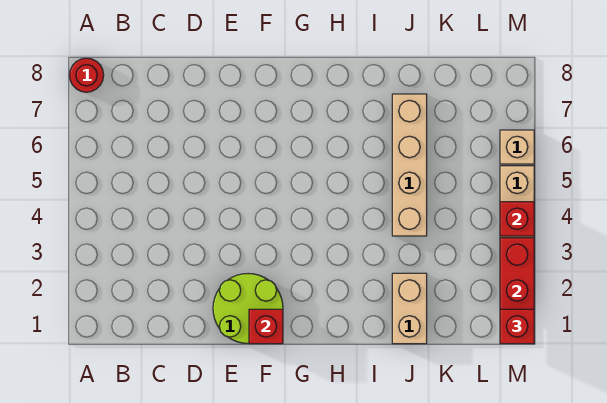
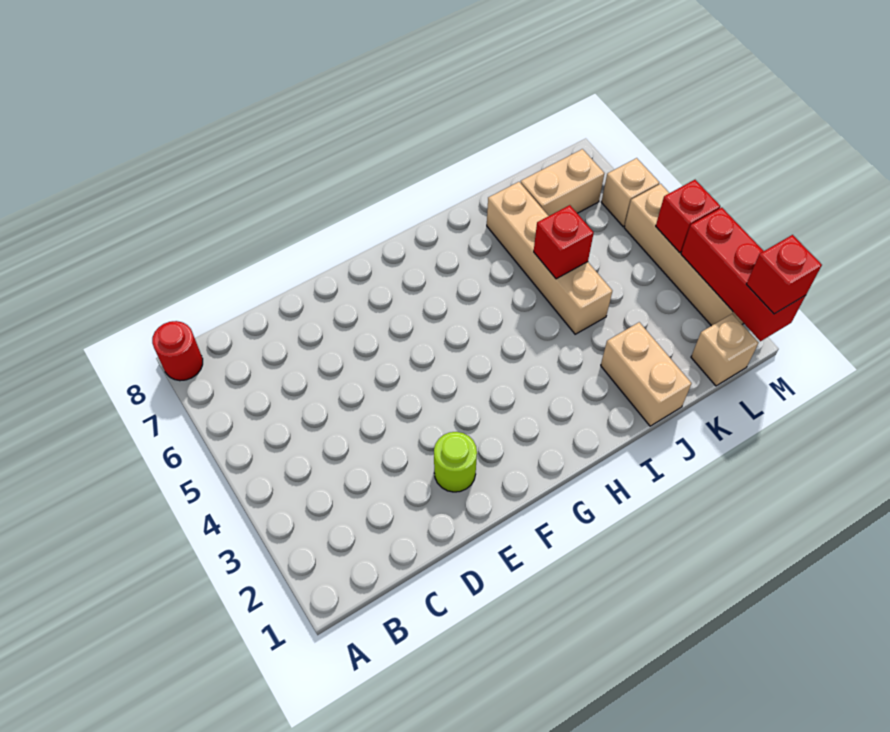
lime 2x2 round brick [213,274,283,343] -> lime 1x1 round brick [434,432,477,492]
red 1x1 brick [249,309,283,344] -> red 1x1 brick moved to [534,205,594,279]
none -> tan 1x2 brick [521,149,604,216]
none -> tan 1x1 brick [691,314,759,386]

